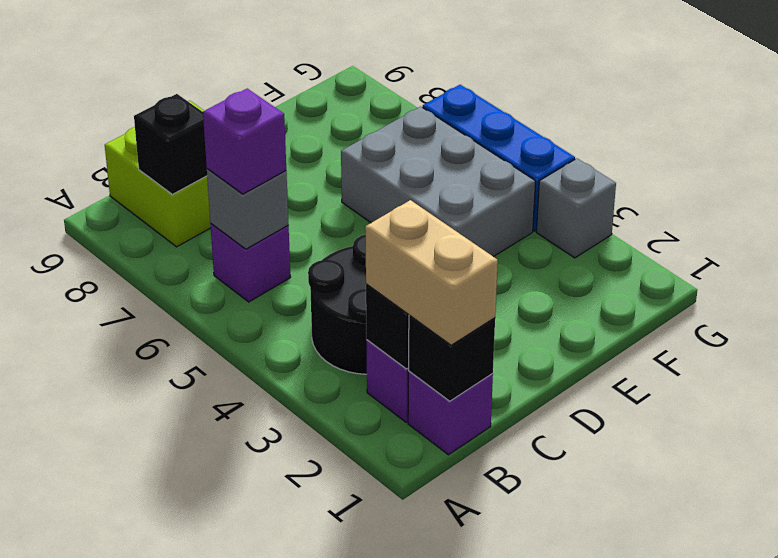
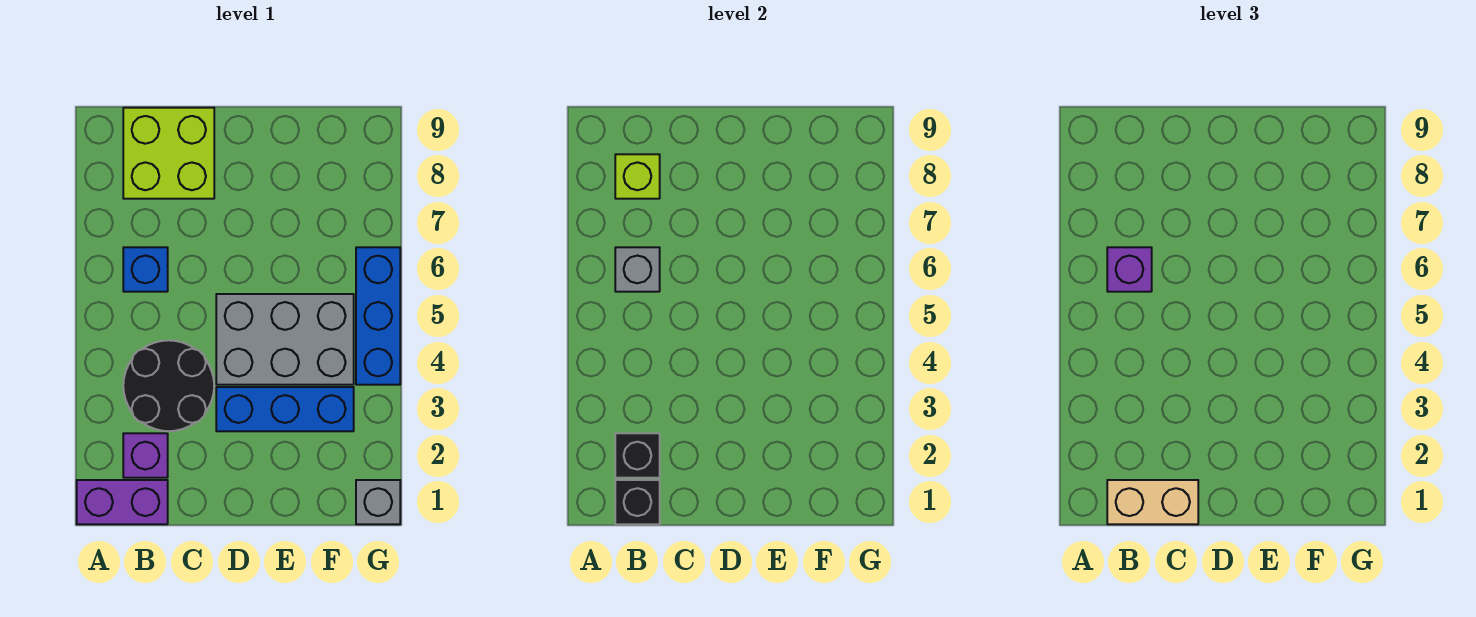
purple 1x1 brick [408,371,493,455] -> purple 1x2 brick [77,480,168,524]
tan 1x2 brick [365,200,498,345] -> tan 1x2 brick turned to [1107,480,1198,524]
purple 1x1 brick [210,224,291,302] -> blue 1x1 brick [123,247,168,292]
black 1x1 brick [134,94,207,194] -> lime 1x1 brick [615,154,660,199]
none -> blue 1x3 brick [216,387,354,431]
grey 2x3 brick [341,106,535,257] -> grey 2x3 brick turned to [216,294,354,385]
grey 1x1 brick [536,158,616,258] -> grey 1x1 brick moved to [356,480,400,524]

